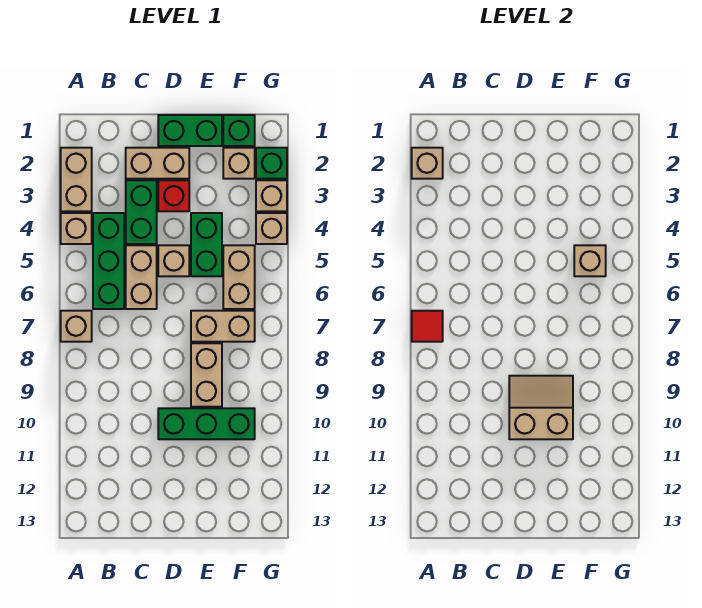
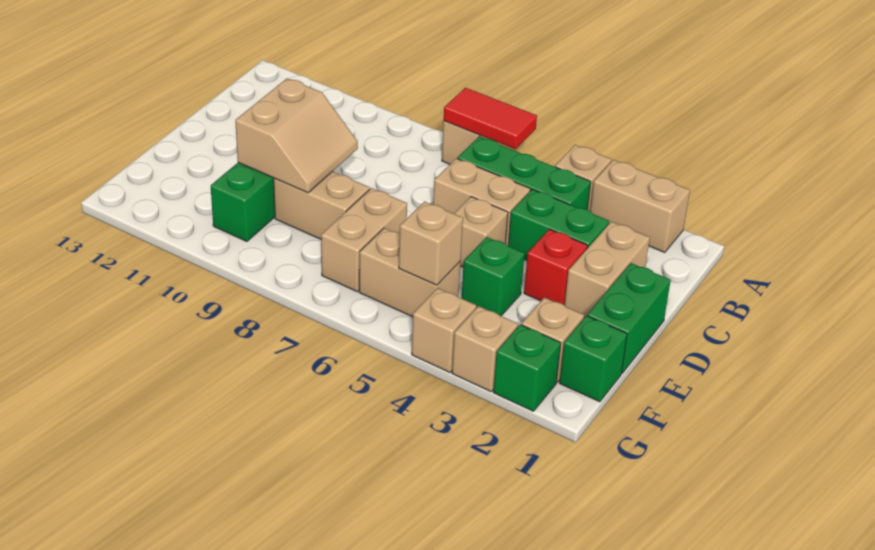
tan 1x1 brick [412,148,443,179] -> none
red 1x1 tile [412,311,443,342] -> red 1x2 tile [444,88,537,149]
green 1x2 brick [191,213,222,276] -> green 1x1 brick [462,237,525,316]

